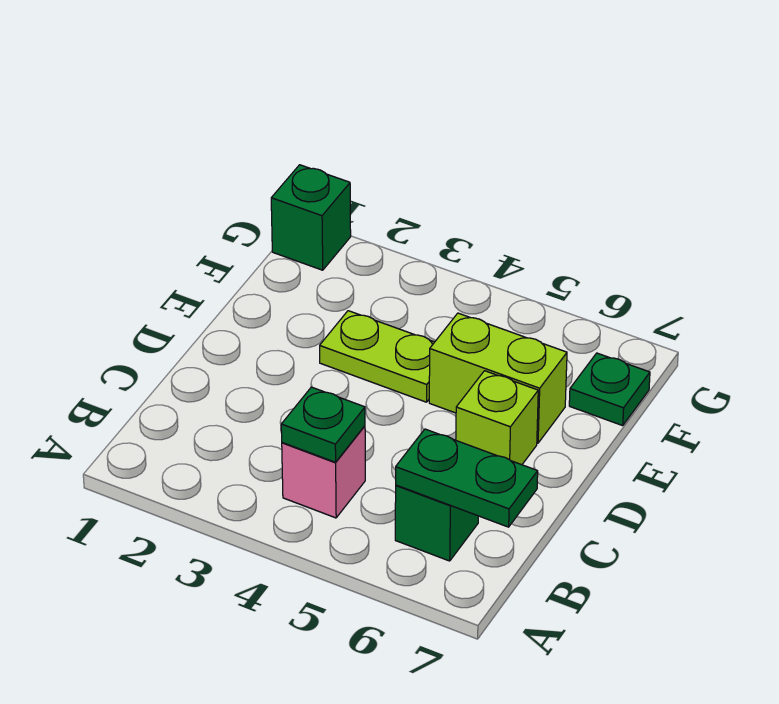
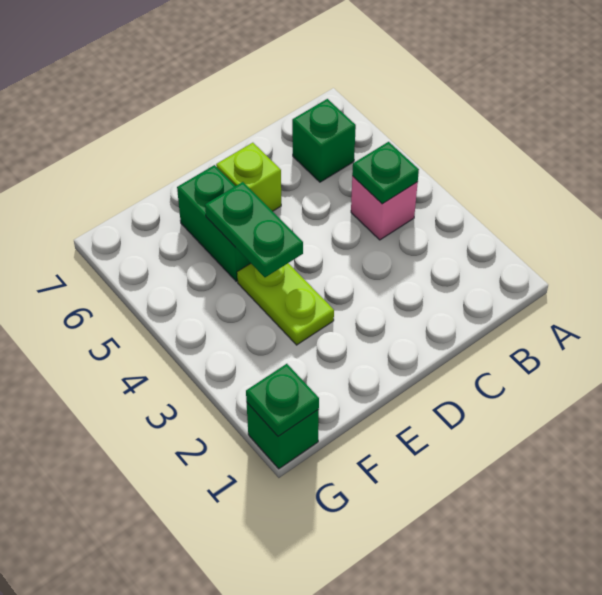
green 1x2 plate [396,429,538,527] -> green 1x2 plate moved to [205,182,303,277]
lime 1x2 brick [429,313,567,443] -> green 1x2 brick [177,165,250,281]
green 1x1 plate [569,353,650,426] -> green 1x1 plate moved to [246,364,319,436]

